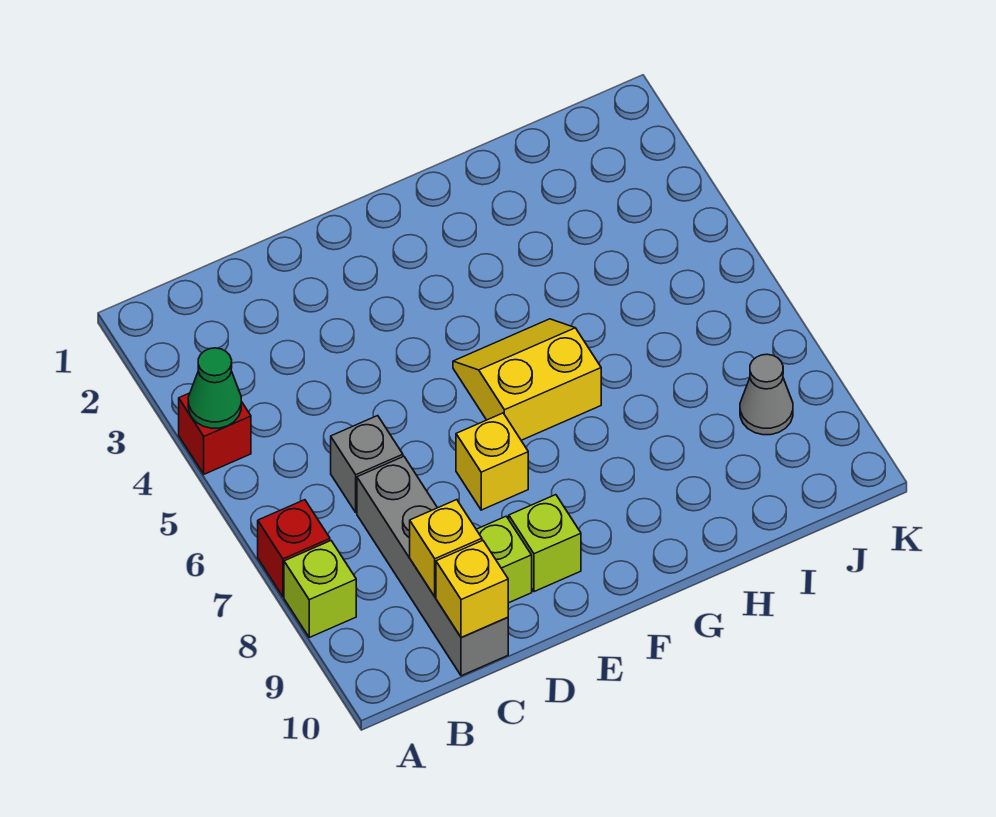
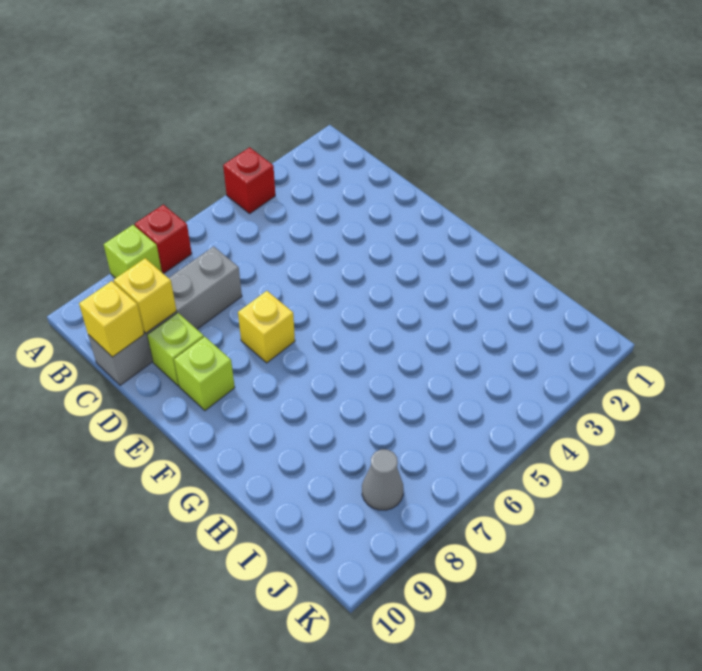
green 1x1 cone [188,348,241,428] -> none
grey 1x1 brick [331,416,403,512] -> none
yellow 2x2 slope [453,319,601,440] -> none

